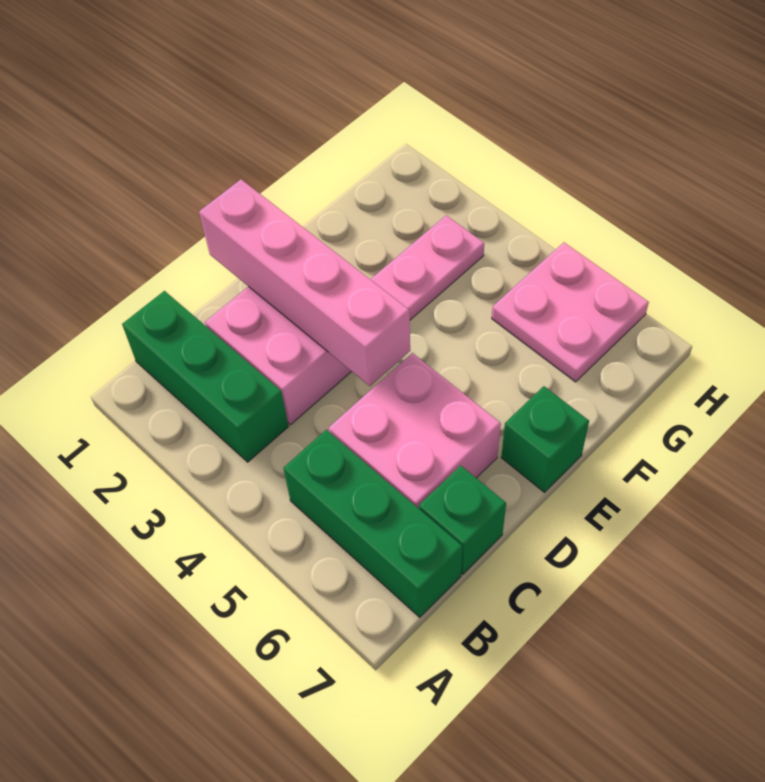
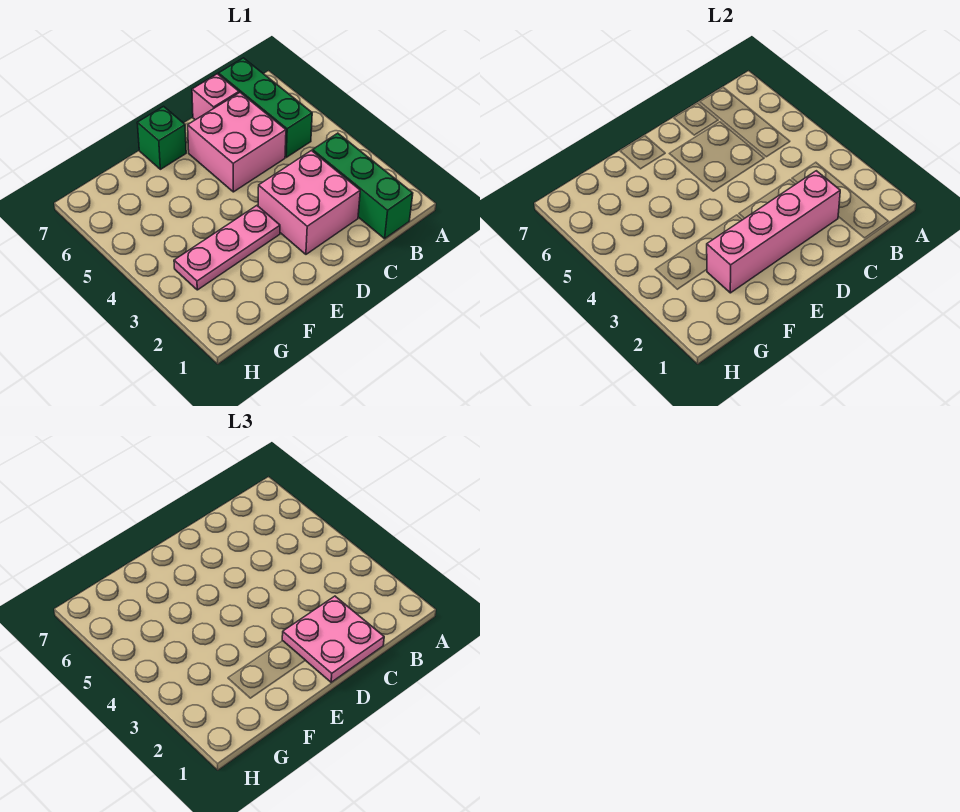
green 1x1 brick [419,465,506,574] -> pink 1x1 brick [192,74,239,120]
pink 1x4 brick [199,179,410,386] -> pink 1x4 brick turned to [707,171,840,293]
pink 2x2 plate [492,242,649,382] -> pink 2x2 plate moved to [282,596,384,682]

